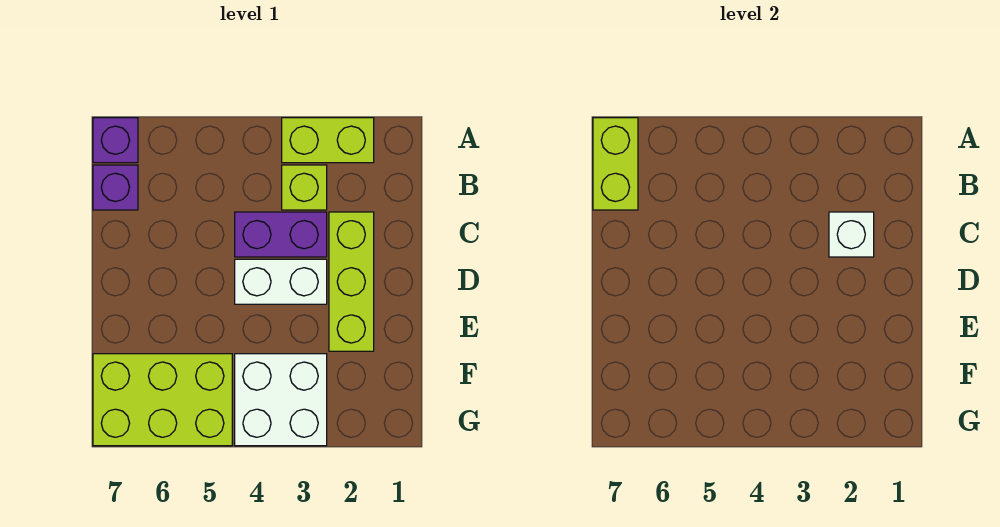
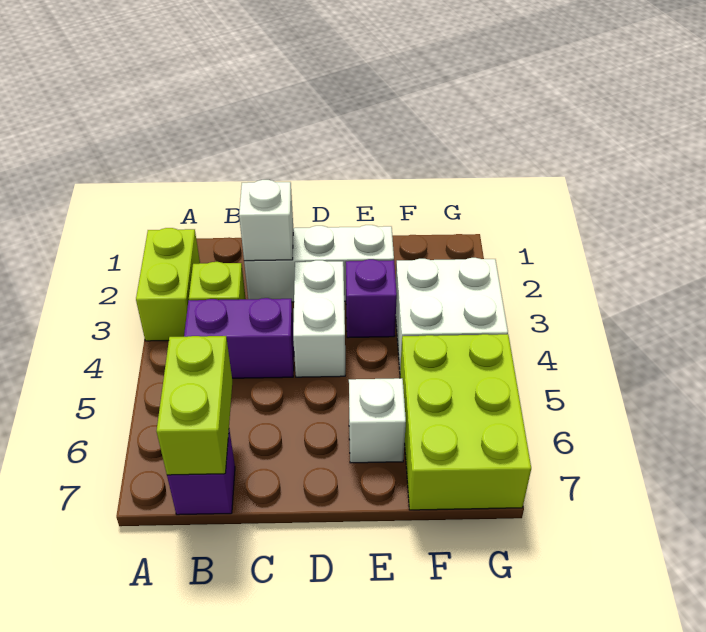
purple 1x1 brick [93,118,138,163] -> purple 1x1 brick moved to [346,259,397,338]
lime 1x2 brick [593,118,638,210] -> lime 1x2 brick turned to [157,336,232,475]
lime 1x3 brick [329,212,374,351] -> white 1x3 brick [244,225,394,302]
purple 1x2 brick [235,212,327,257] -> purple 1x2 brick turned to [184,298,294,378]
none -> white 1x1 brick [349,378,406,463]

